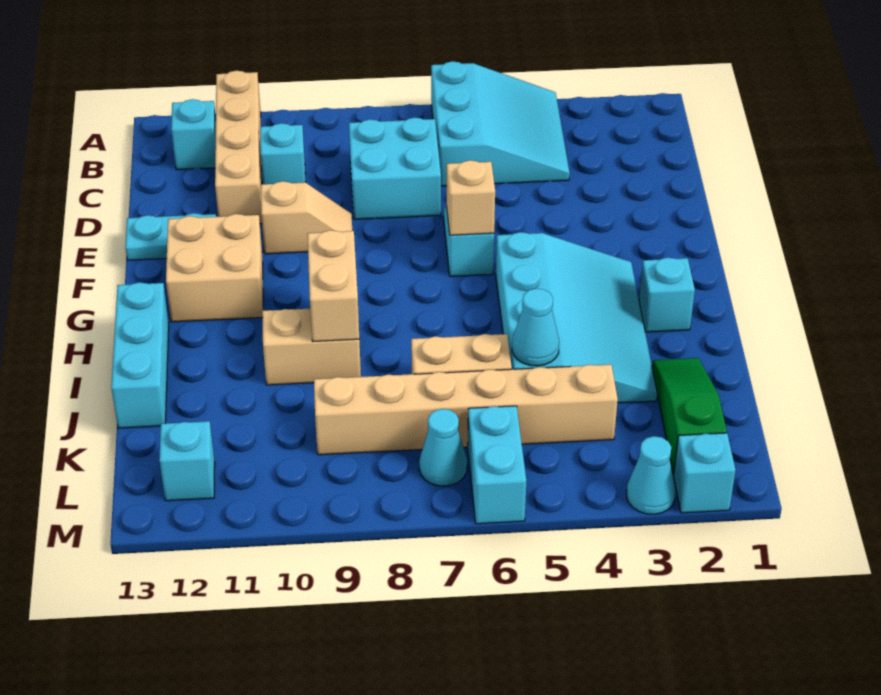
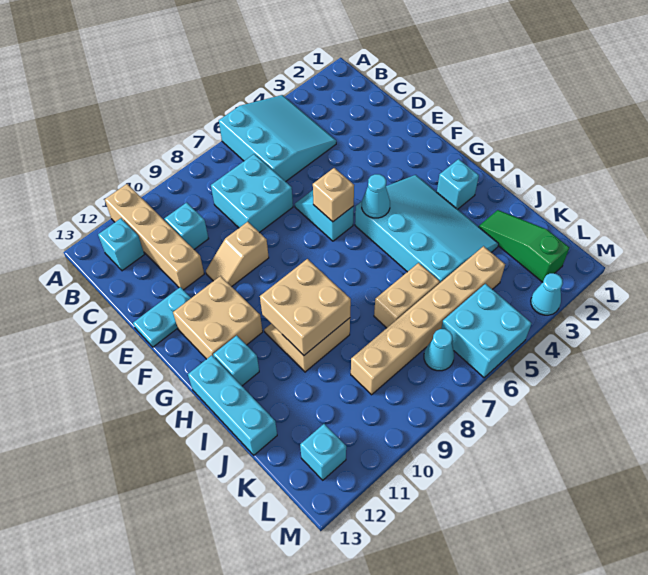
tan 1x2 slope [261,181,352,254] -> tan 1x2 slope turned to [206,222,269,287]
tan 1x2 brick [307,230,359,341] -> tan 2x2 brick [260,259,351,355]
cyan 1x1 cone [512,288,559,366] -> cyan 1x1 cone moved to [362,174,390,218]
cyan 1x2 brick [468,406,526,524] -> cyan 2x2 brick [441,284,531,378]
cyan 1x1 brick [674,433,736,513] -> cyan 1x1 brick moved to [213,335,259,386]

